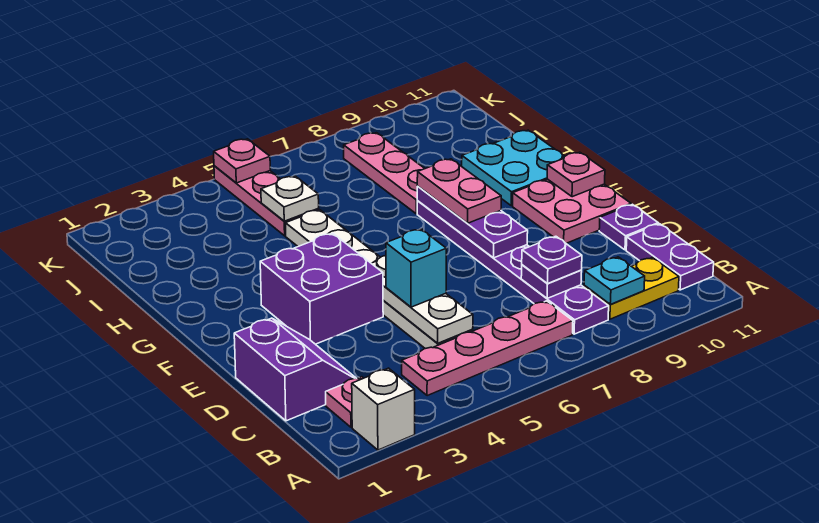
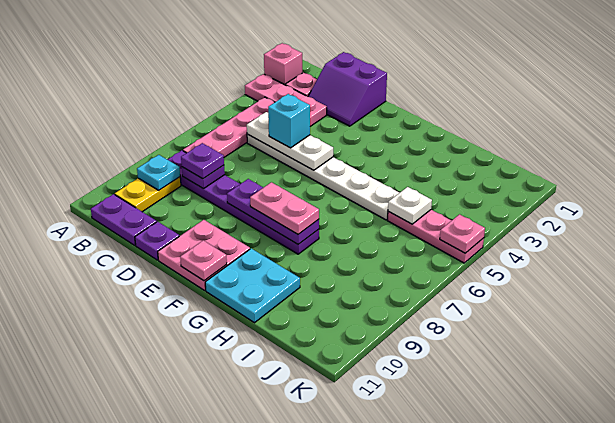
white 1x1 brick [352,368,415,450] -> pink 1x1 brick [264,43,302,85]
purple 2x2 brick [260,233,383,344] -> none
pink 1x3 plate [344,133,425,214] -> pink 1x3 plate moved to [245,74,327,126]

